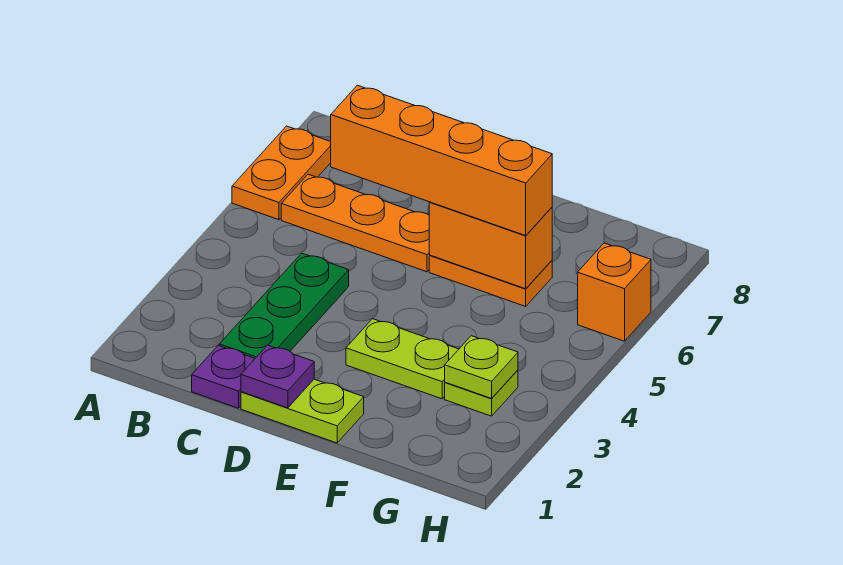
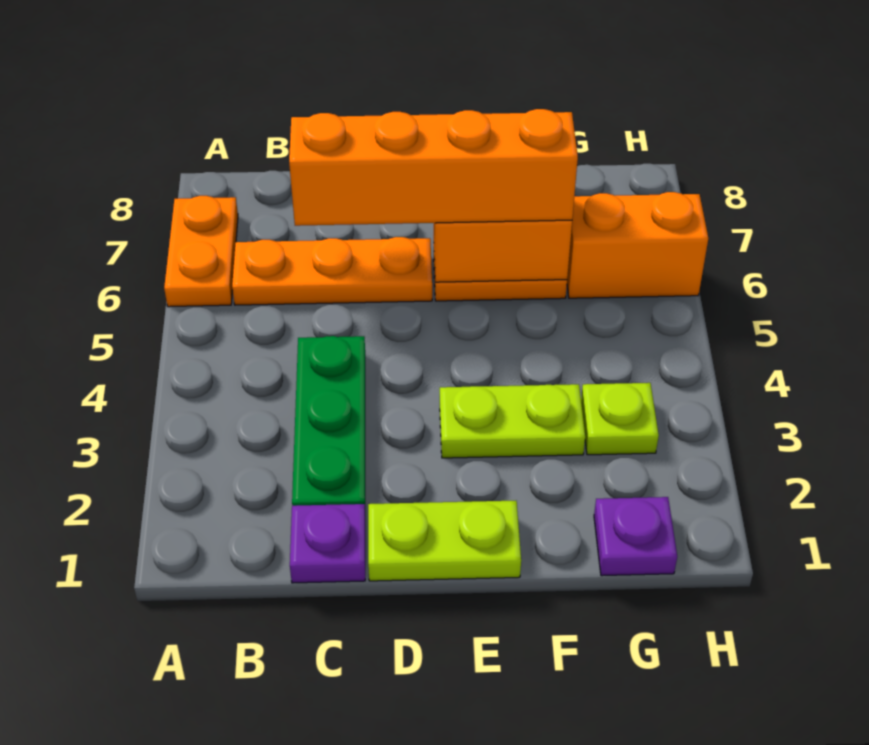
purple 1x1 plate [241,345,314,408] -> purple 1x1 plate moved to [594,497,677,576]
lime 1x1 plate [445,336,518,398] -> none
orange 1x1 brick [578,243,651,341] -> orange 1x2 brick [567,192,708,298]

